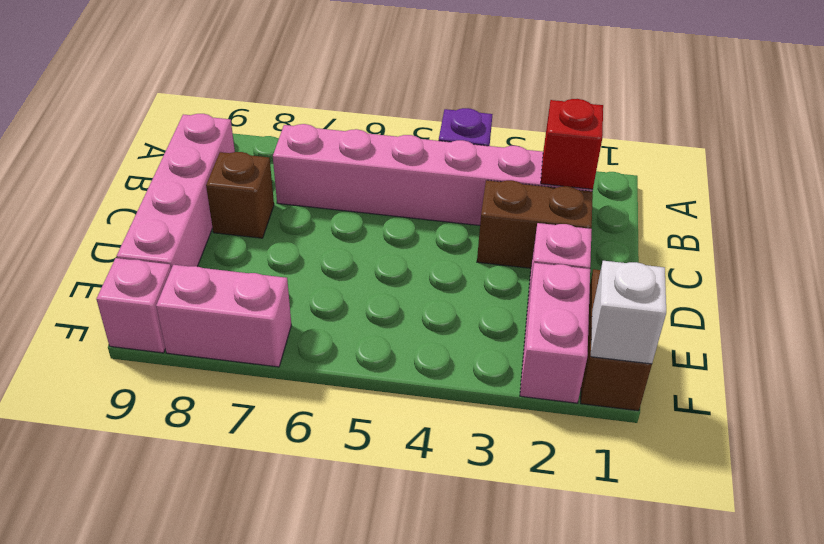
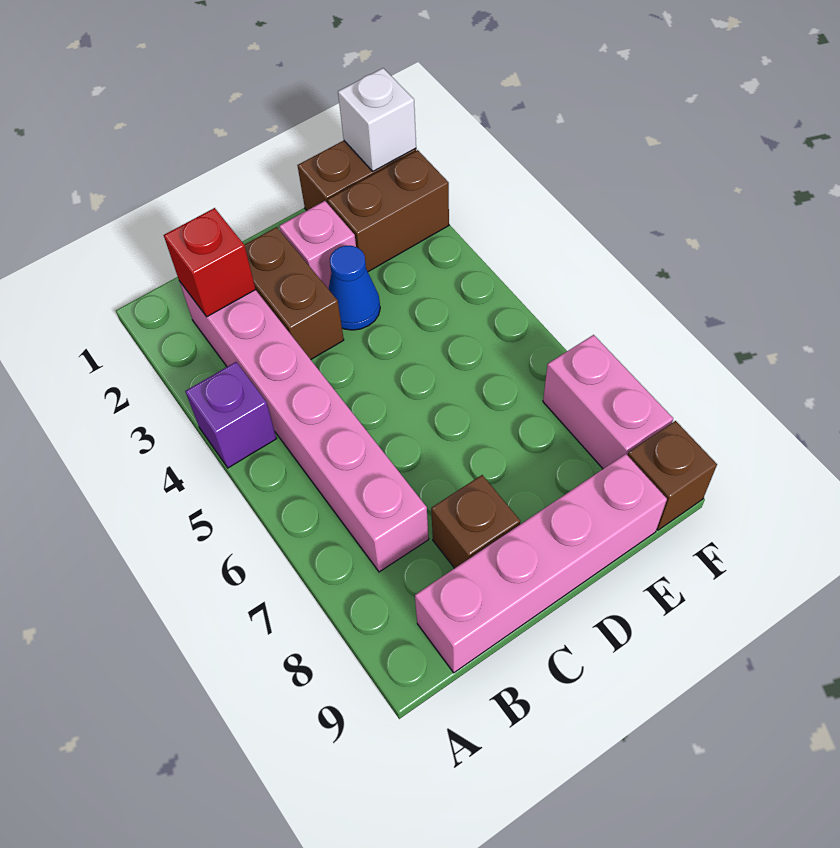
none -> blue 1x1 cone [329,246,380,330]
pink 1x2 brick [520,263,590,403] -> brown 1x2 brick [327,150,449,272]
pink 1x1 brick [96,258,171,353] -> brown 1x1 brick [628,421,717,530]

